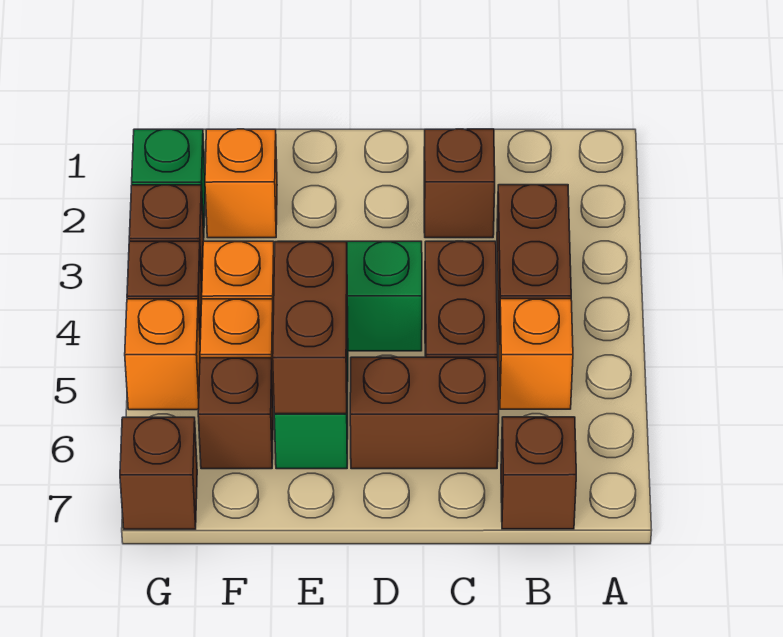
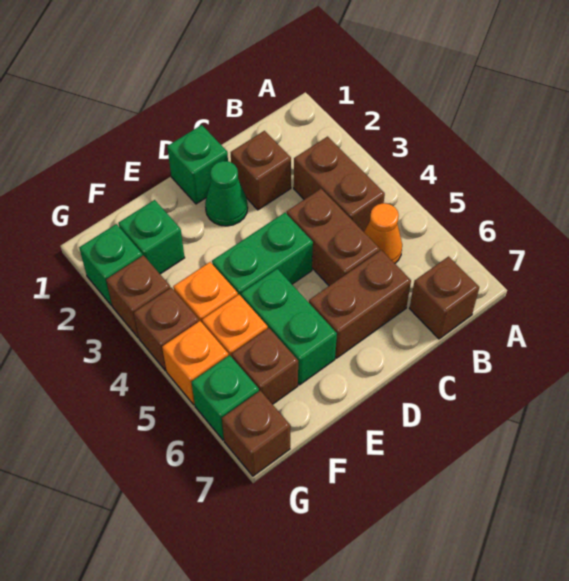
orange 1x1 brick [499,299,573,409] -> orange 1x1 cone [364,203,402,263]
none -> green 1x1 brick [167,125,228,204]
none -> green 1x1 cone [205,161,248,226]
brown 1x2 brick [273,242,347,414] -> none
orange 1x1 brick [205,129,277,238] -> green 1x1 brick [118,200,185,274]
none -> green 1x1 brick [192,355,259,440]

